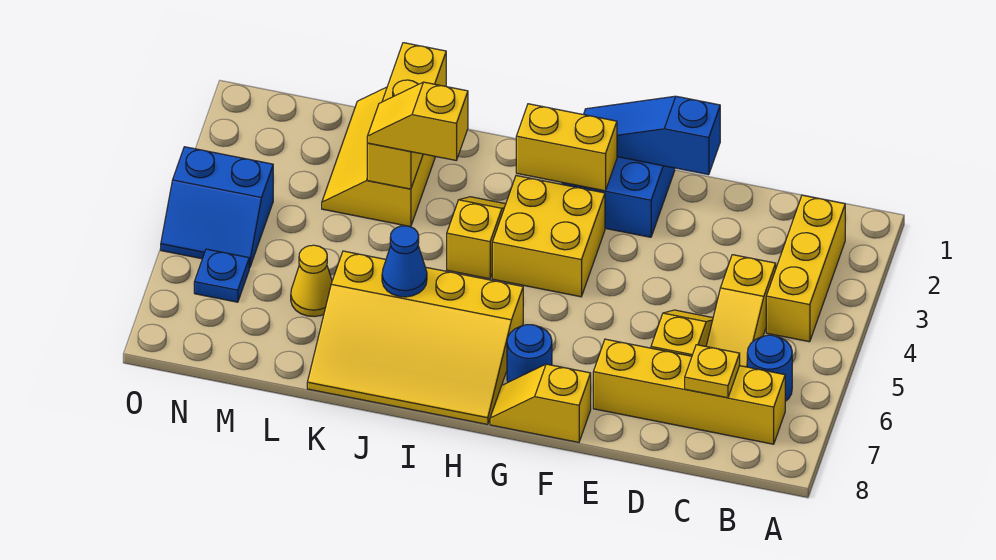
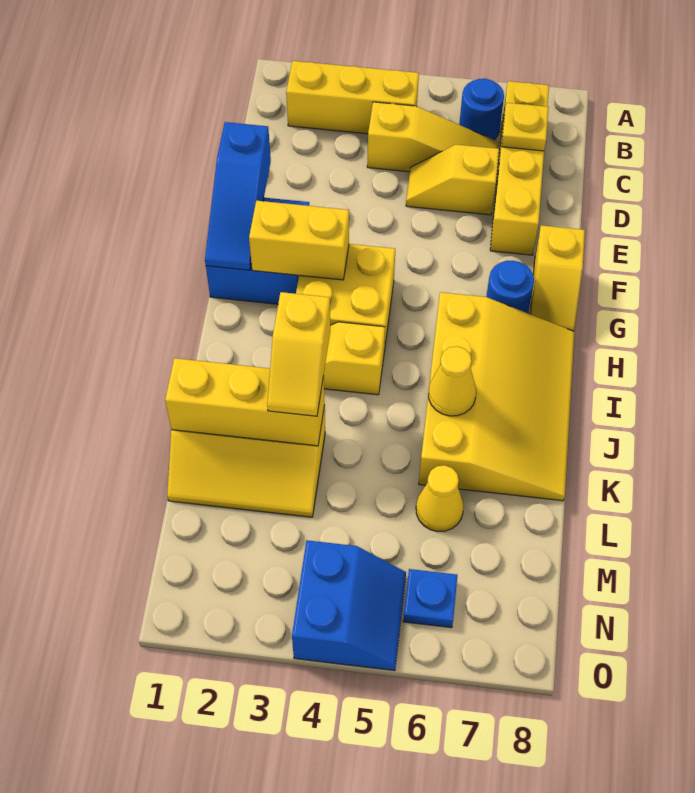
yellow 1x2 brick [516,104,617,191] -> yellow 1x2 brick turned to [249,201,349,280]
blue 1x1 cone [382,226,427,297] -> yellow 1x1 cone [428,346,476,416]

